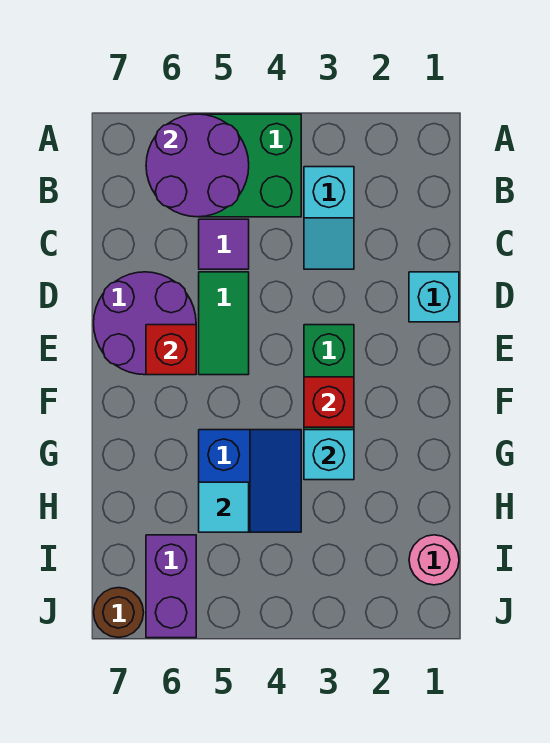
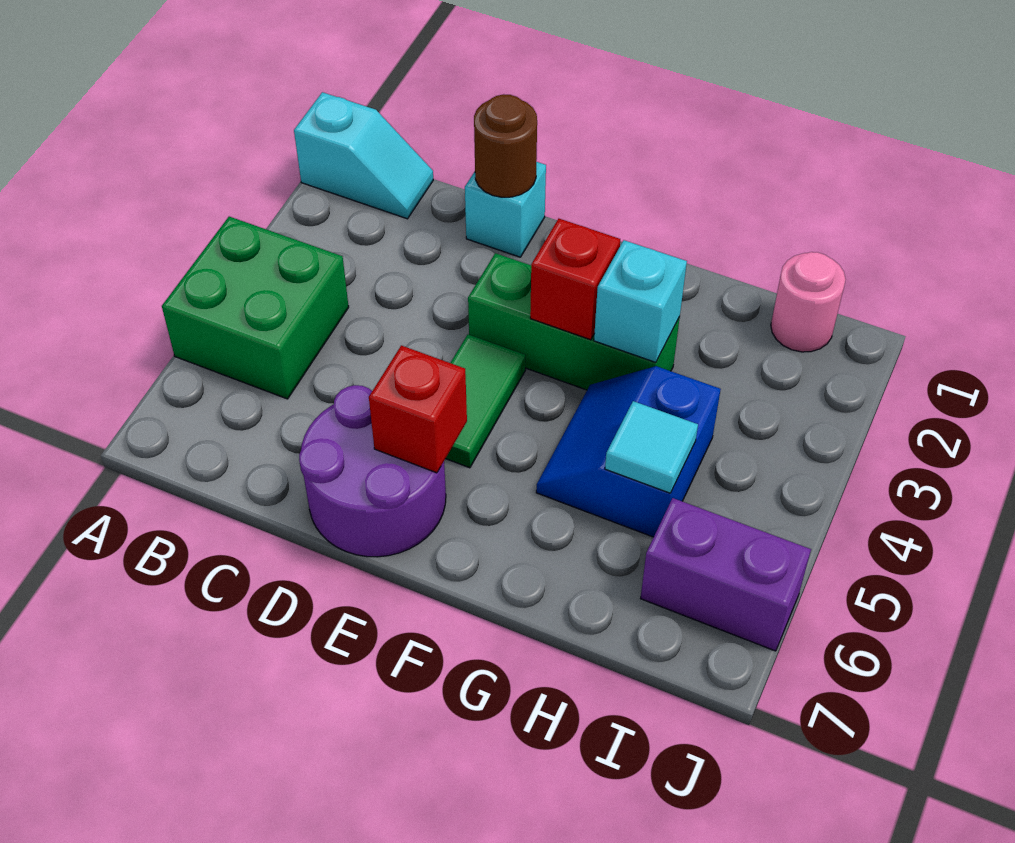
purple 2x2 round brick [146,114,249,217] -> none
cyan 1x2 slope [304,167,354,269] -> cyan 1x2 slope moved to [294,92,433,219]
purple 1x1 tile [199,219,249,269] -> none
green 1x2 tile [199,272,249,375] -> green 1x2 tile turned to [446,335,526,468]
blue 2x2 slope [199,430,301,532] -> blue 2x2 slope turned to [536,366,721,537]
brown 1x1 round brick [94,588,144,638] -> brown 1x1 round brick moved to [474,94,537,197]

